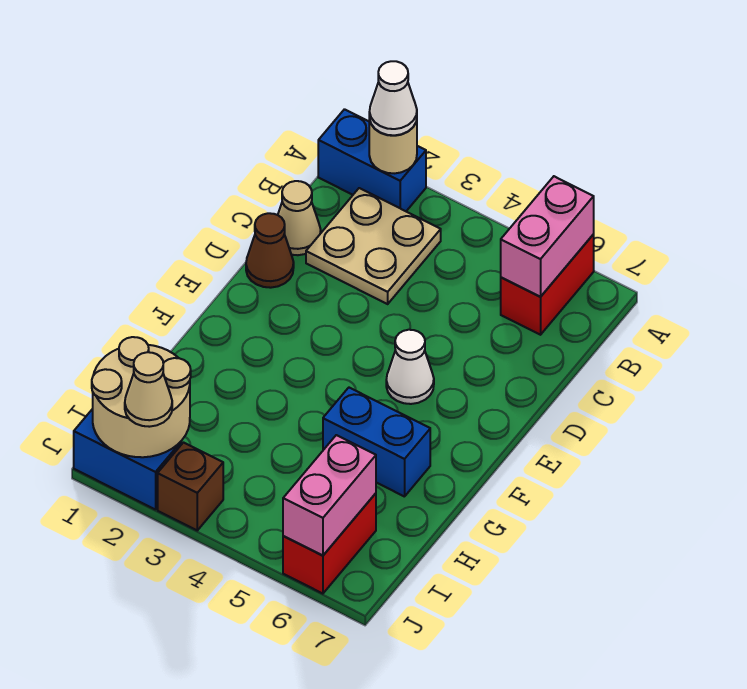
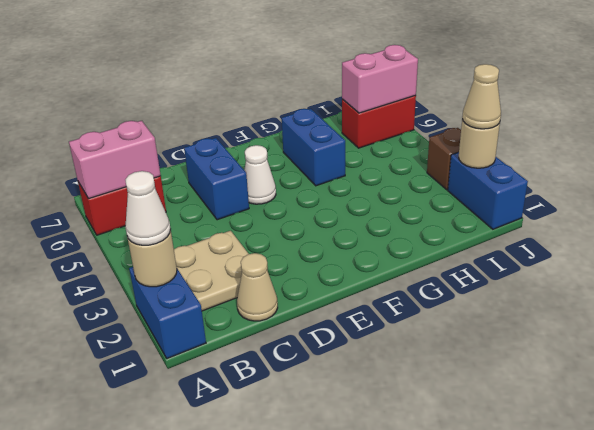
brown 1x1 cone [246,213,294,288] -> none
none -> blue 1x2 brick [184,138,249,220]
tan 2x2 round brick [92,337,191,457] -> tan 1x1 round brick [459,119,500,168]

